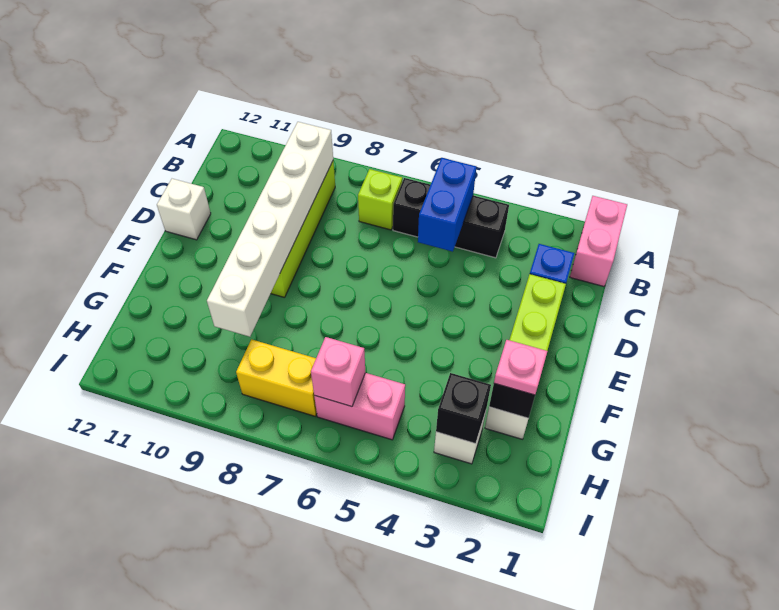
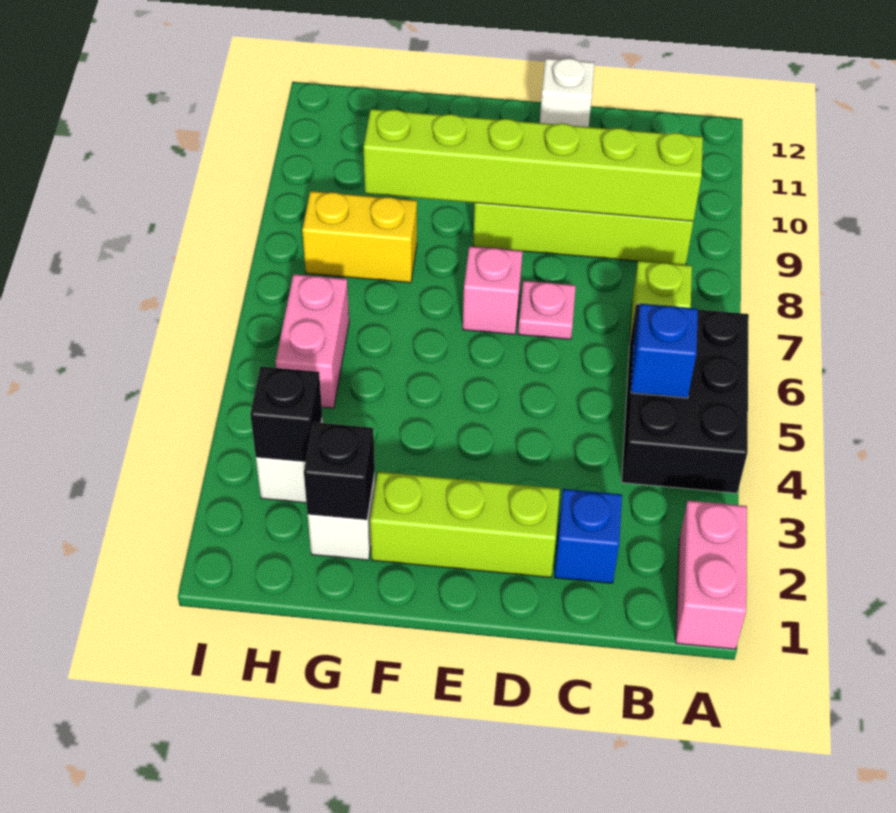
pink 1x2 brick [570,196,627,286] -> pink 1x2 brick turned to [676,501,747,649]
black 1x3 brick [393,178,509,258] -> black 2x3 brick [622,304,749,493]
blue 1x2 brick [418,158,476,252] -> blue 1x1 brick [631,304,698,398]
white 1x6 brick [207,122,333,337] -> lime 1x6 brick [364,109,703,221]
pink 1x1 plate [494,340,547,395] -> pink 1x1 plate moved to [518,281,576,339]
pink 1x1 brick [311,337,365,407] -> pink 1x1 brick moved to [463,246,523,334]
yellow 1x2 brick [236,339,317,416] -> yellow 1x2 brick turned to [302,191,417,283]

